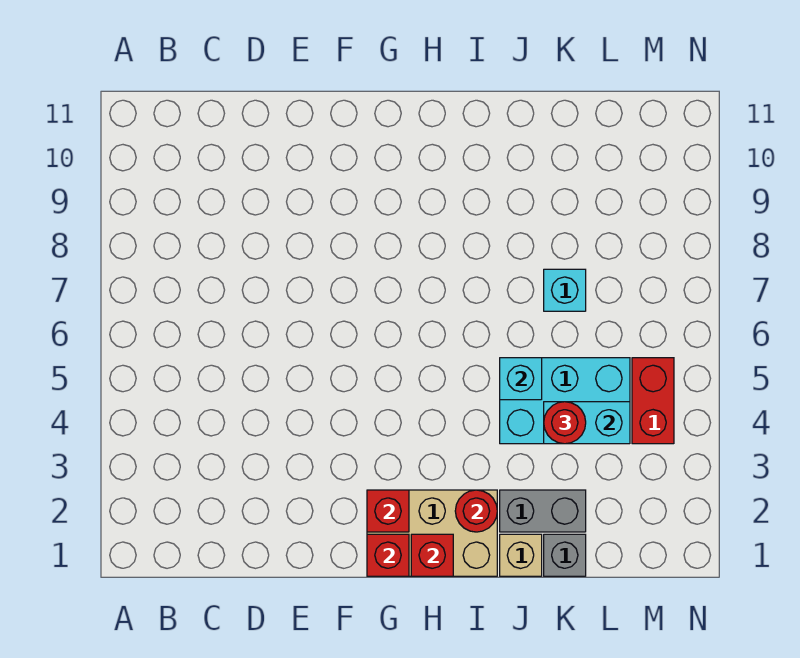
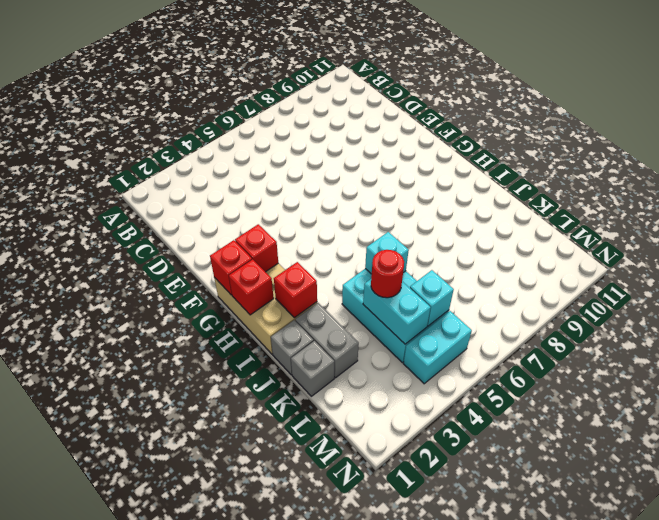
red 1x1 round brick [455,490,497,532] -> red 1x1 brick [274,262,317,318]
tan 1x1 brick [500,534,542,576] -> grey 1x1 brick [271,320,314,375]
cyan 1x1 brick [544,269,586,311] -> cyan 1x1 brick moved to [410,270,454,326]
red 1x2 brick [632,358,674,444] -> cyan 1x2 brick [403,311,472,384]

